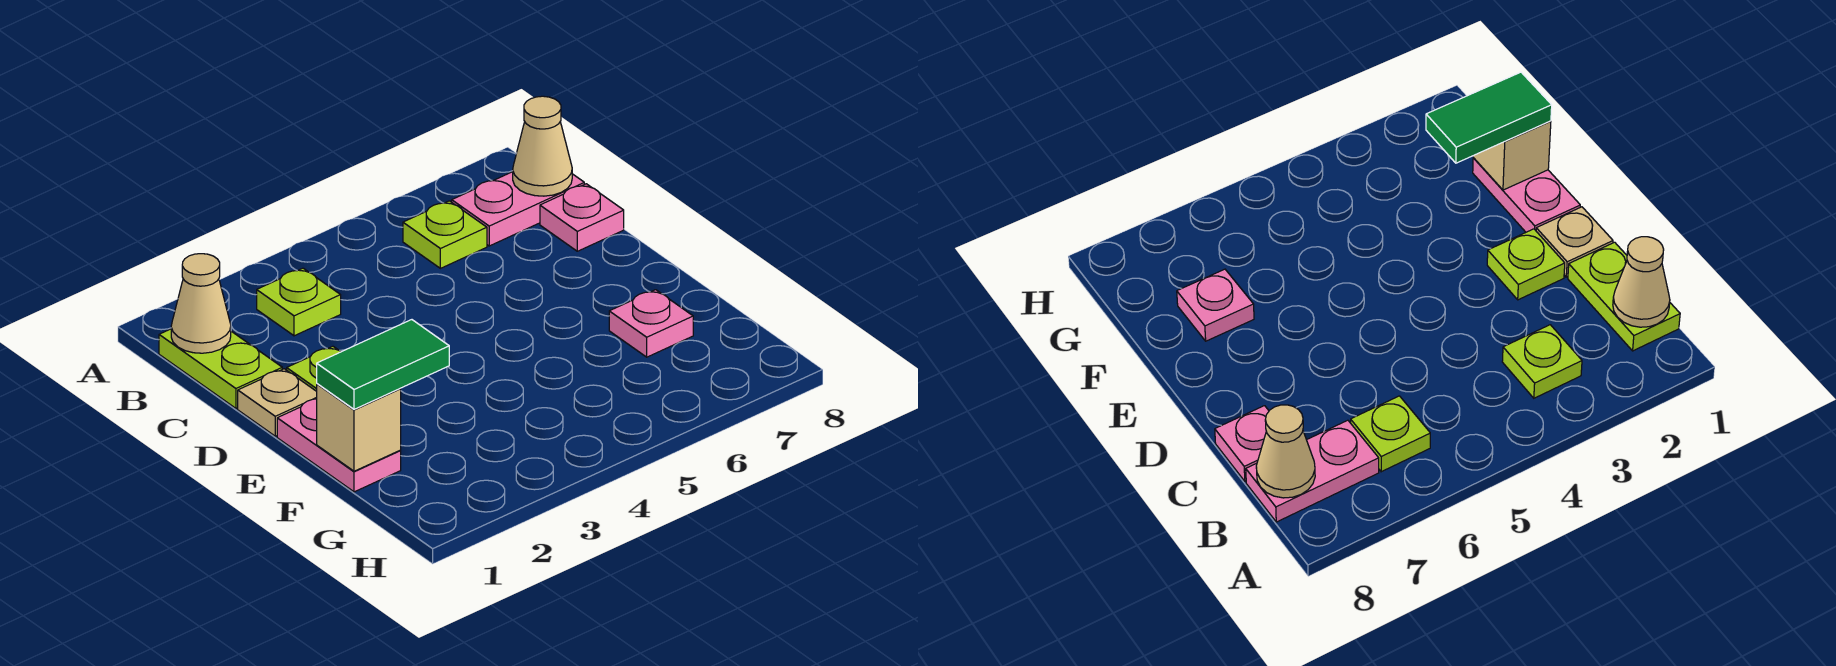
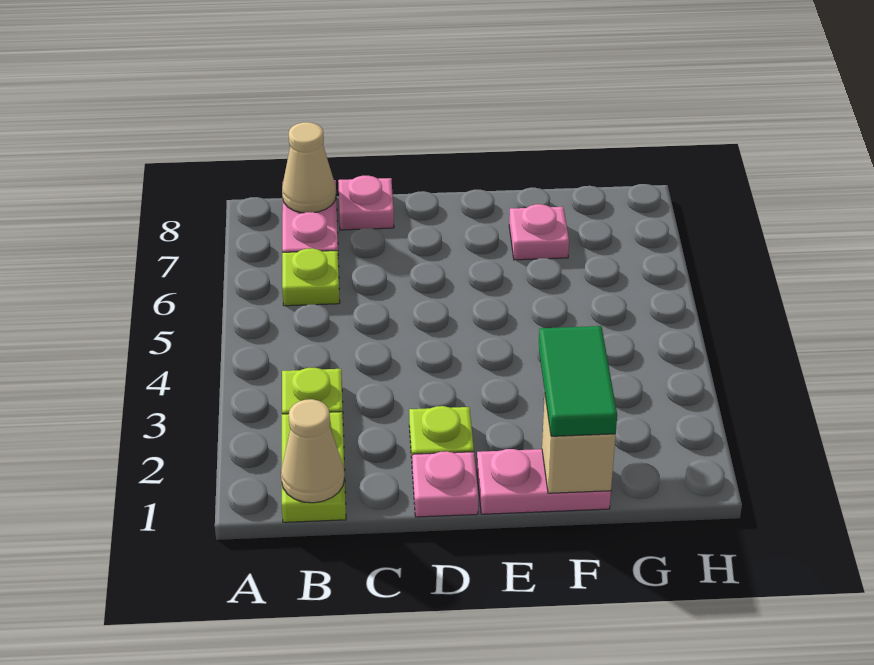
lime 1x2 plate [159,329,282,408] -> lime 1x2 plate turned to [282,412,346,522]
tan 1x1 plate [238,369,317,436] -> pink 1x1 plate [412,451,478,517]

